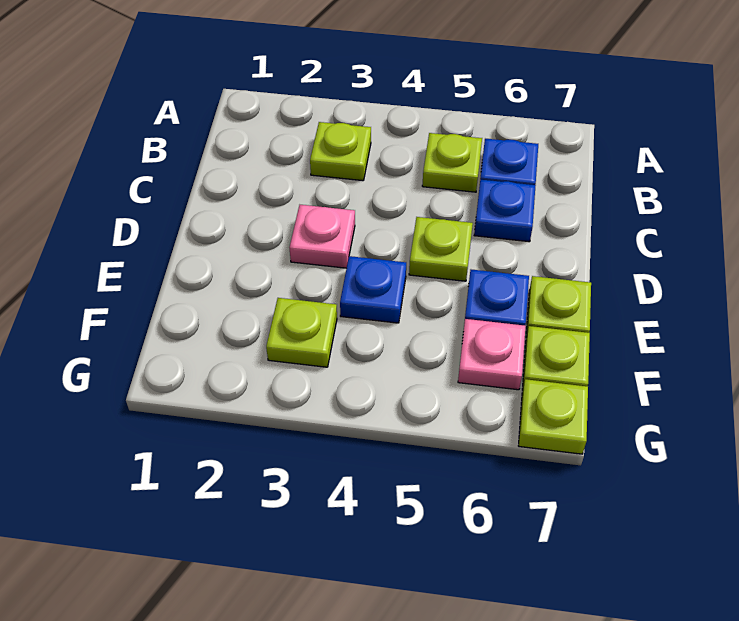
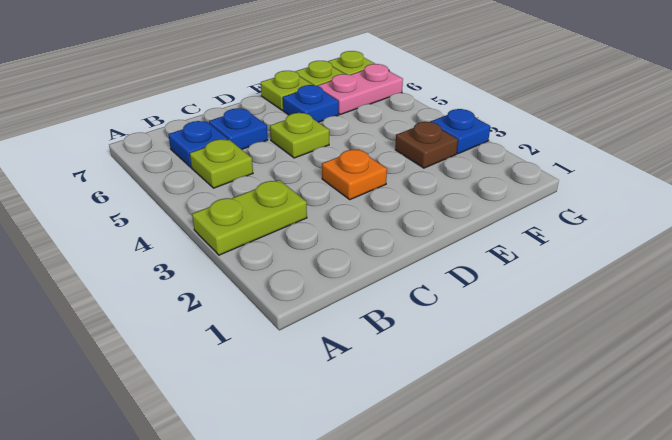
lime 1x1 plate [310,122,371,181] -> lime 1x2 plate [192,180,307,255]
pink 1x1 plate [289,205,355,268] -> orange 1x1 plate [322,149,387,200]
blue 1x1 plate [340,256,406,323] -> blue 1x1 plate moved to [430,109,490,154]
lime 1x1 plate [266,298,337,367] -> brown 1x1 plate [395,122,458,168]
pink 1x1 plate [458,319,526,390] -> pink 1x2 plate [318,64,403,115]

